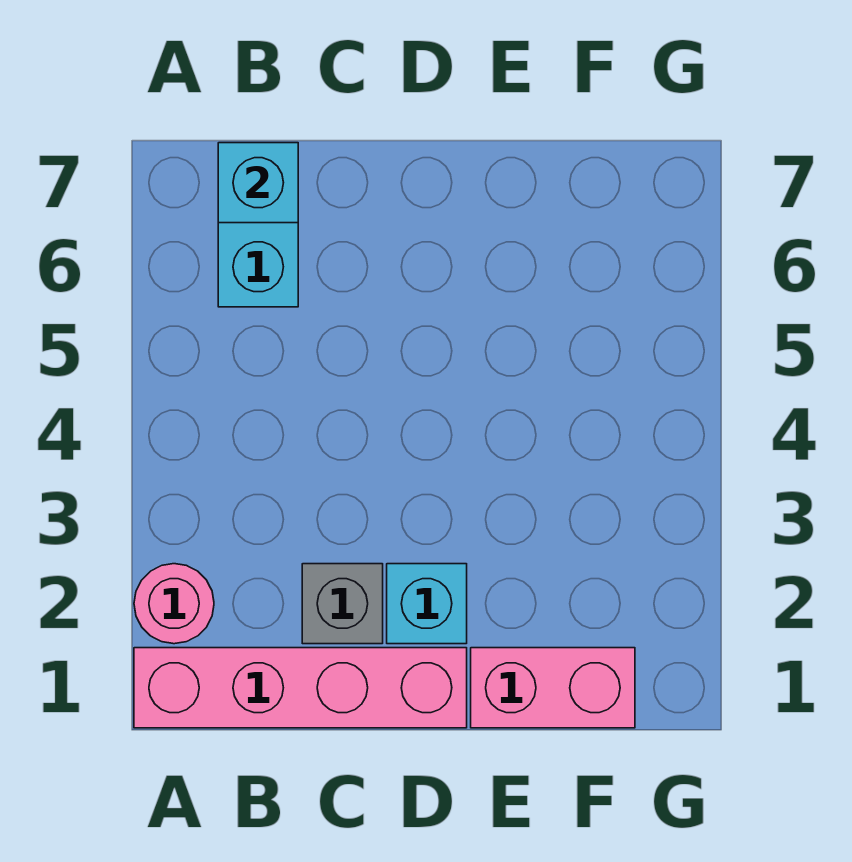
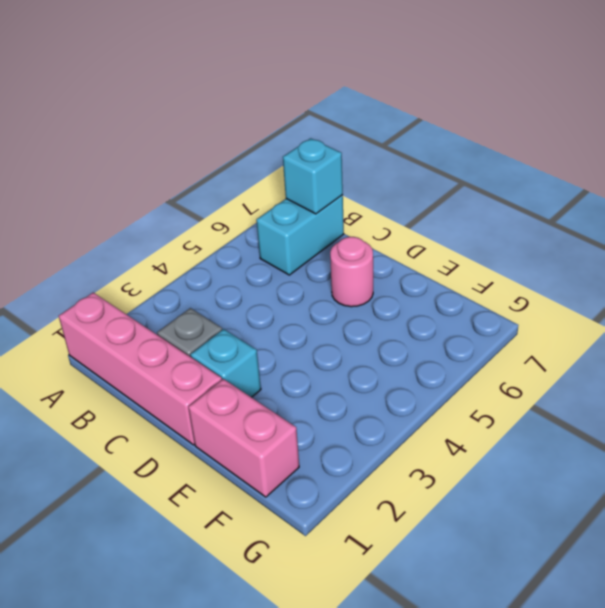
pink 1x1 round brick [134,564,214,644] -> pink 1x1 round brick moved to [330,237,373,307]

